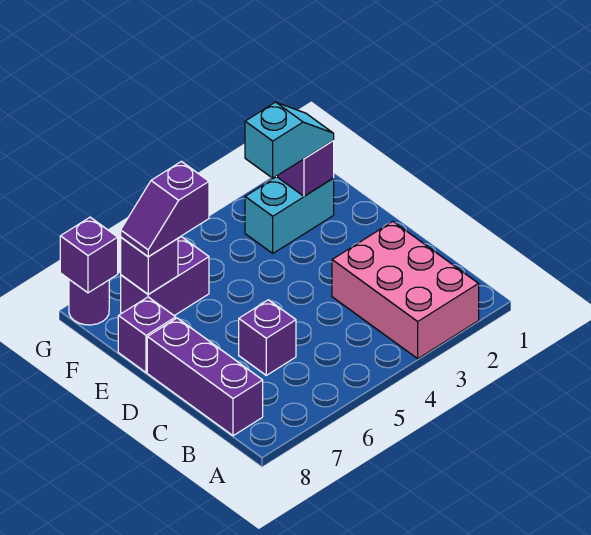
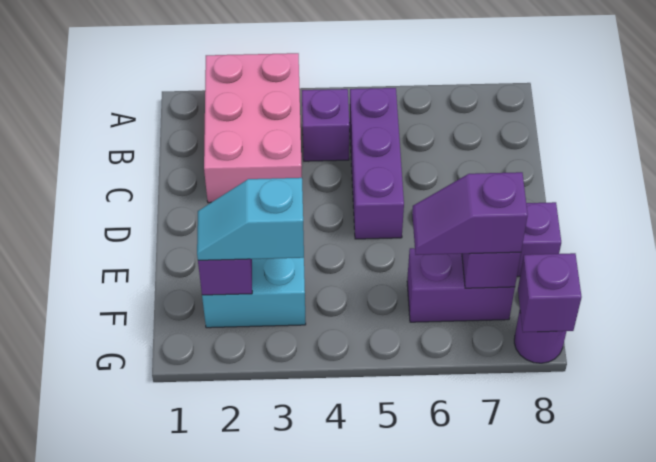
purple 1x3 brick [147,318,263,436] -> purple 1x3 brick moved to [349,88,404,239]
purple 1x1 brick [239,300,296,375] -> purple 1x1 brick moved to [302,89,350,161]
purple 1x2 slope [121,161,209,256] -> purple 1x2 slope turned to [412,172,528,255]

